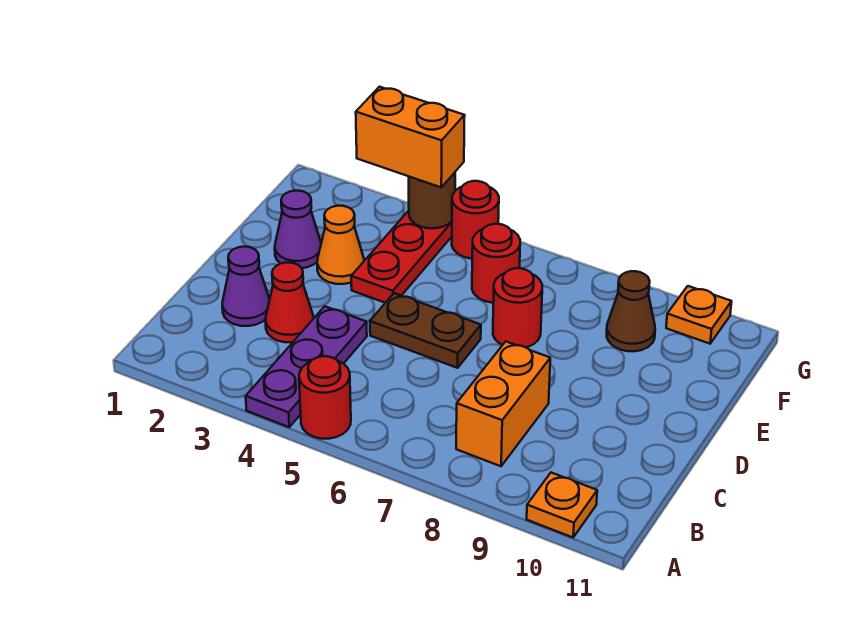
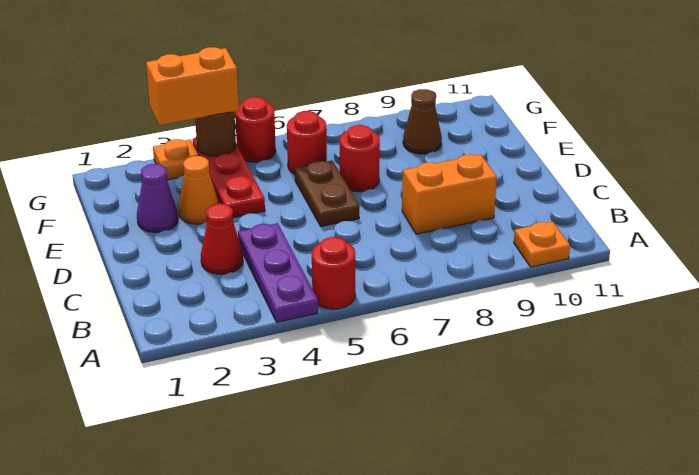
orange 1x2 brick [456,342,550,466] -> orange 1x2 brick turned to [402,154,497,234]
purple 1x1 cone [222,247,270,326] -> none
brown 1x2 plate [370,293,481,368] -> brown 1x2 plate turned to [295,161,359,227]
orange 1x1 plate [666,286,732,344] -> orange 1x1 plate moved to [153,139,199,180]

